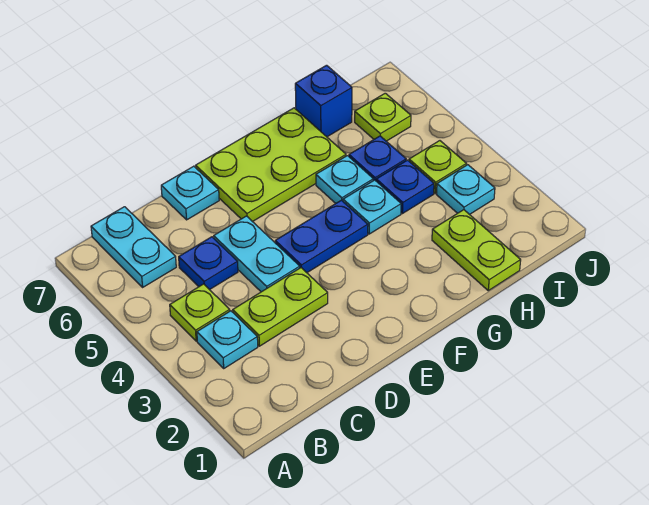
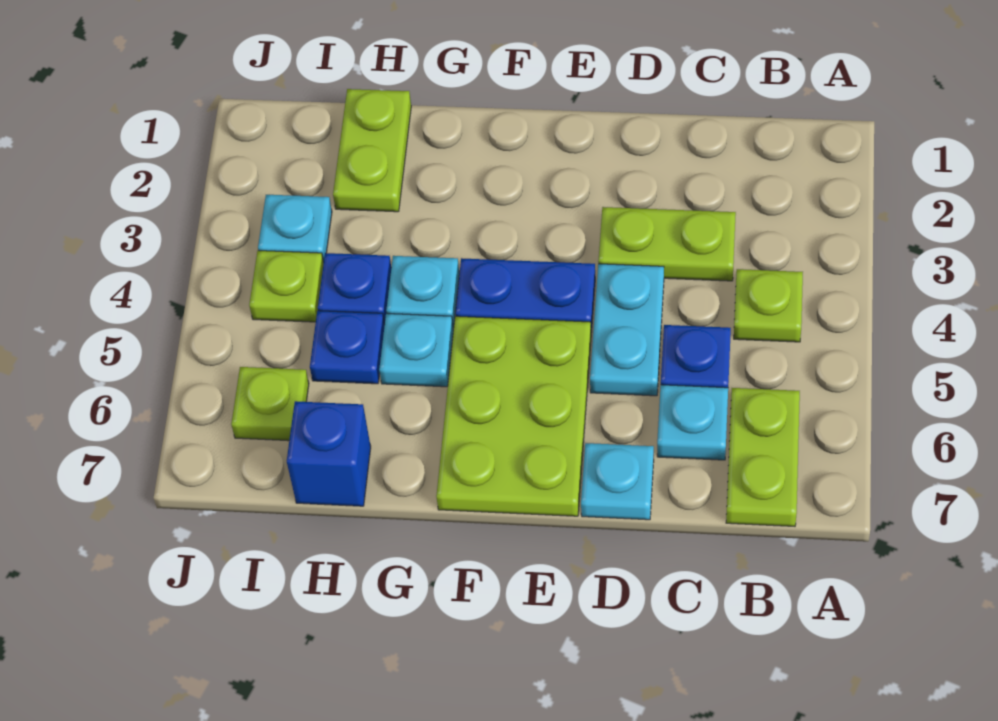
cyan 1x1 plate [197,311,258,368] -> cyan 1x1 plate moved to [657,385,728,460]
cyan 1x2 plate [91,207,176,287] -> lime 1x2 plate [726,388,800,526]
lime 2x3 plate [196,108,346,222] -> lime 2x3 plate turned to [436,316,591,516]

